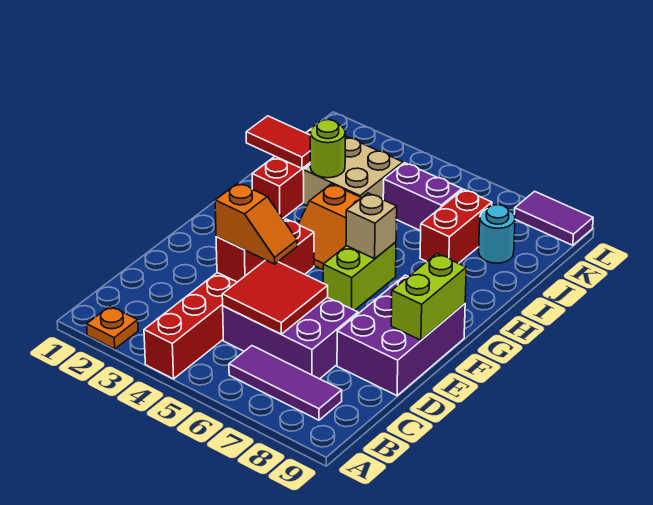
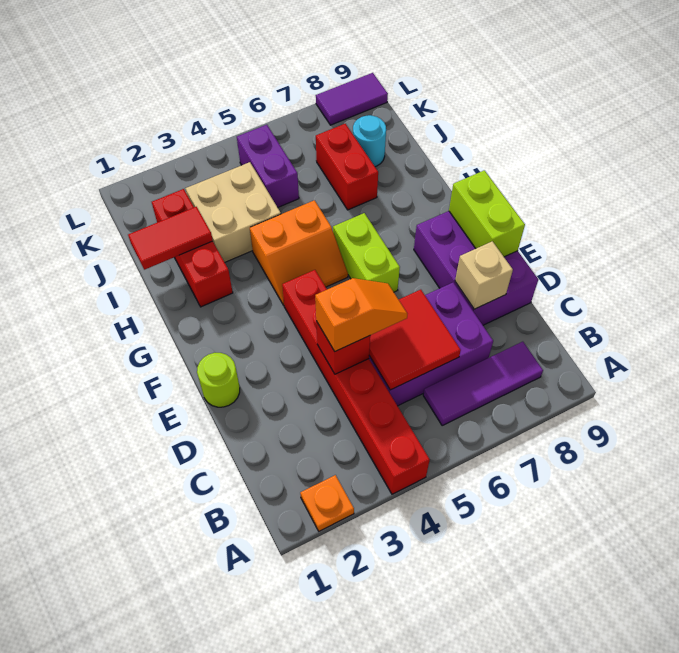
tan 1x1 brick [346,193,397,259] -> tan 1x1 brick moved to [455,241,513,309]
lime 1x1 round brick [310,120,345,178] -> lime 1x1 round brick moved to [197,353,240,407]
purple 1x2 brick [383,163,462,231] -> purple 1x2 brick turned to [237,125,299,207]

